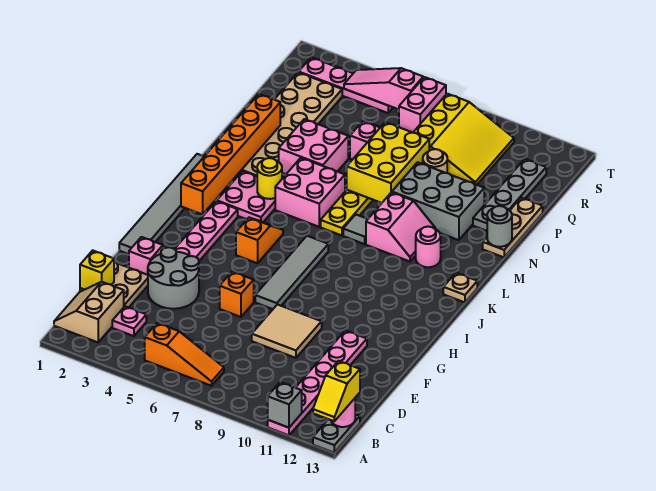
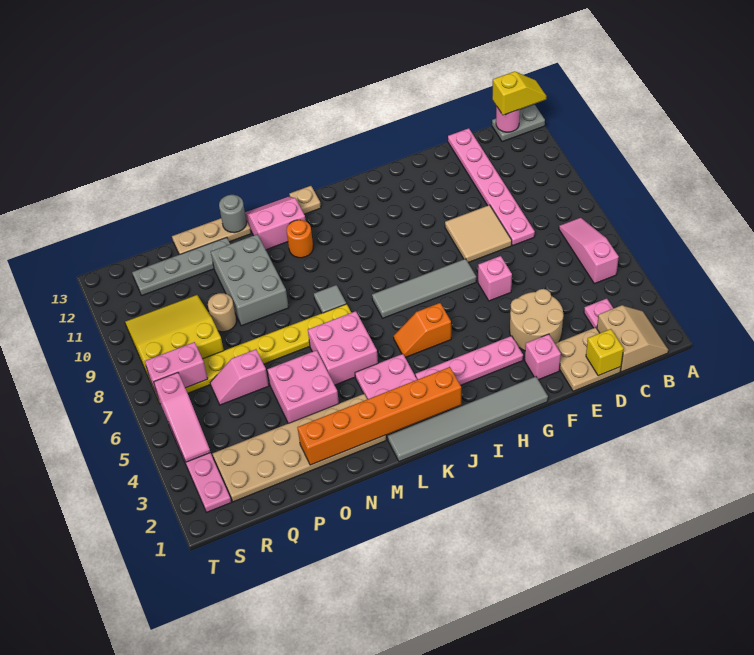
pink 1x6 plate [268,330,367,435] -> pink 1x6 plate turned to [448,128,535,245]
grey 1x1 brick [268,382,302,428] -> none
tan 2x2 slope [54,282,124,342] -> tan 2x2 slope turned to [597,305,668,372]
orange 1x3 slope [145,323,224,386] -> pink 1x3 slope [559,218,619,284]
grey 2x2 round brick [148,247,199,309] -> tan 2x2 round brick [510,289,564,351]
orange 1x1 brick [220,272,254,317] -> pink 1x1 brick [478,256,512,301]
yellow 1x1 round brick [257,158,282,199] -> none
pink 2x2 slope [366,192,436,261] -> pink 2x2 slope moved to [245,197,306,250]
pink 1x1 round brick [416,227,441,267] -> orange 1x1 round brick [286,220,313,258]
yellow 2x3 brick [346,122,429,203] -> none

